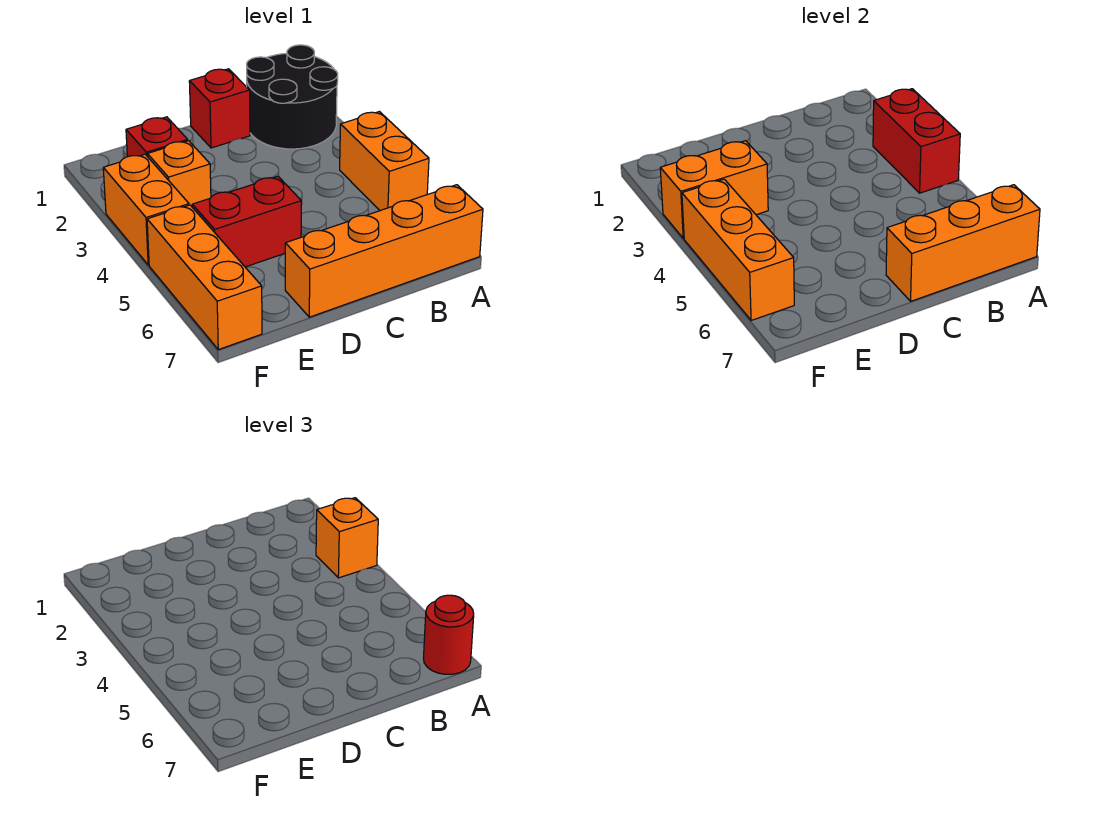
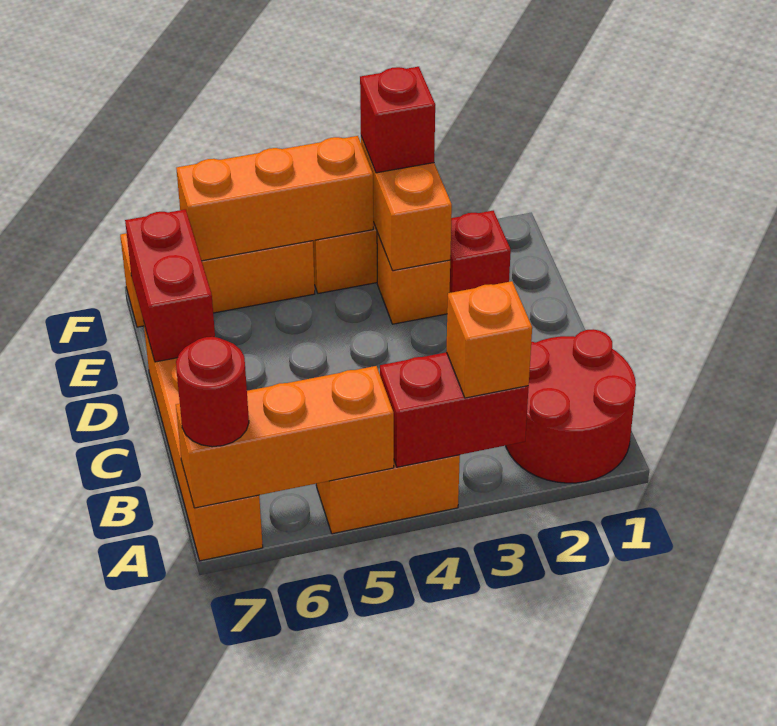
black 2x2 round brick [247,45,338,149] -> red 2x2 round brick [506,329,636,483]
orange 1x3 brick [886,185,1040,301] -> orange 1x3 brick turned to [176,366,394,508]
red 1x1 brick [189,69,250,148] -> red 1x1 brick moved to [360,67,435,173]
red 1x2 brick [192,176,301,267] -> red 1x2 brick moved to [125,209,215,362]

